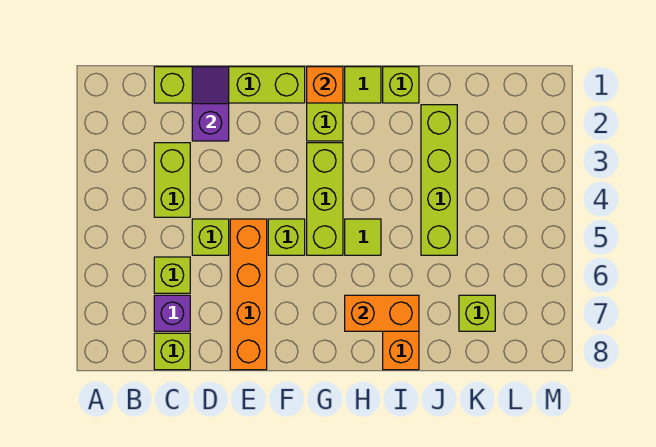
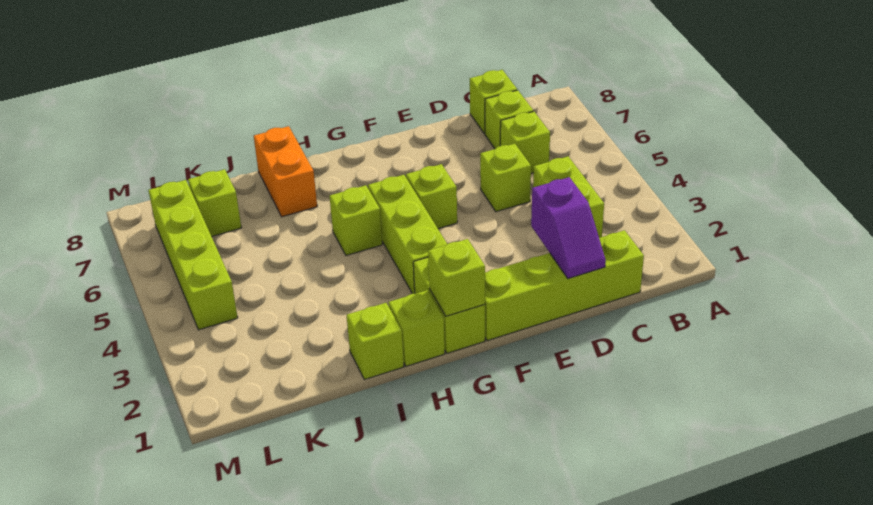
purple 1x1 brick [154,295,190,331] -> lime 1x1 brick [485,90,533,149]
orange 1x4 brick [230,219,267,370] -> none
orange 1x1 brick [307,67,343,103] -> lime 1x1 brick [428,239,485,316]
lime 1x1 tile [345,67,381,103] -> lime 1x1 brick [388,290,445,366]
lime 1x1 tile [345,219,381,255] -> lime 1x1 brick [330,185,382,255]
orange 1x2 brick [345,295,419,331] -> none
lime 1x4 brick [421,105,457,255] -> lime 1x4 brick moved to [148,180,238,330]

